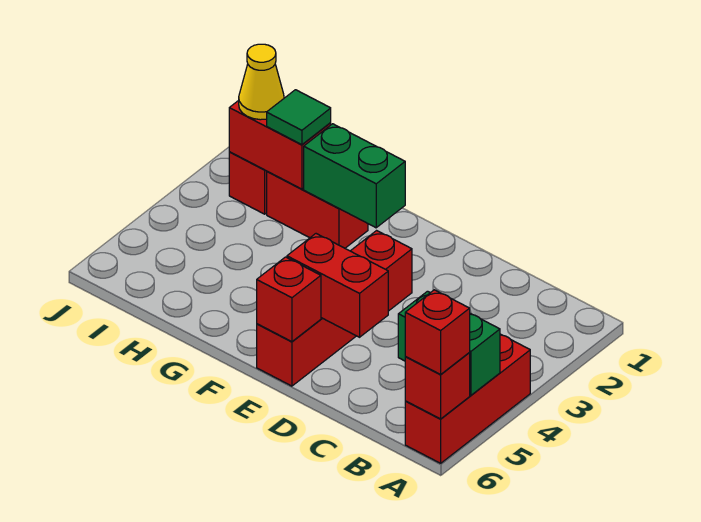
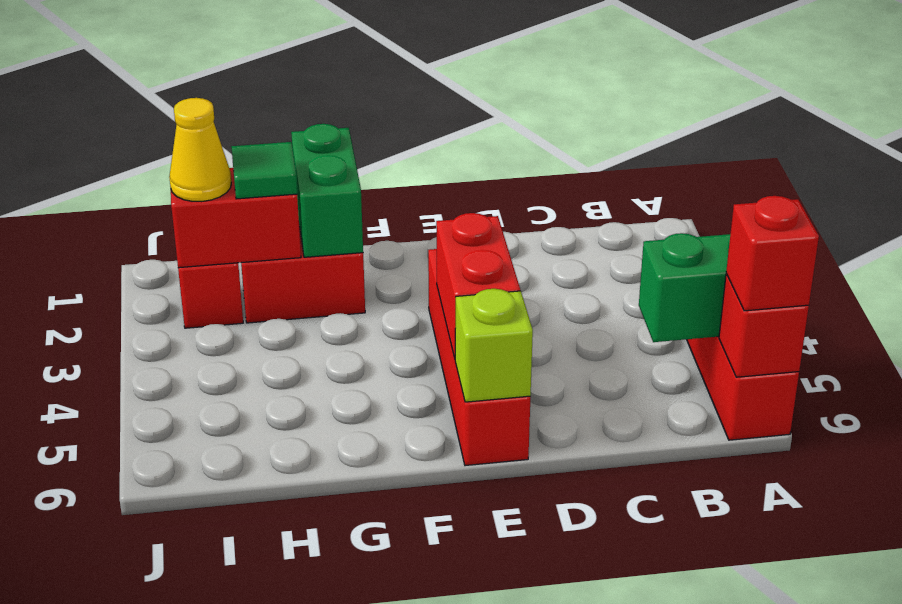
red 1x2 brick [287,234,388,337] -> red 1x2 brick turned to [436,213,520,358]
red 1x1 brick [257,257,321,342] -> lime 1x1 brick [455,289,533,402]
green 1x2 brick [304,124,405,228] -> green 1x2 brick turned to [291,124,363,257]

